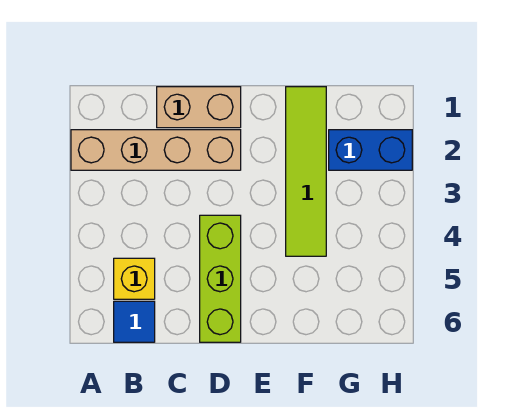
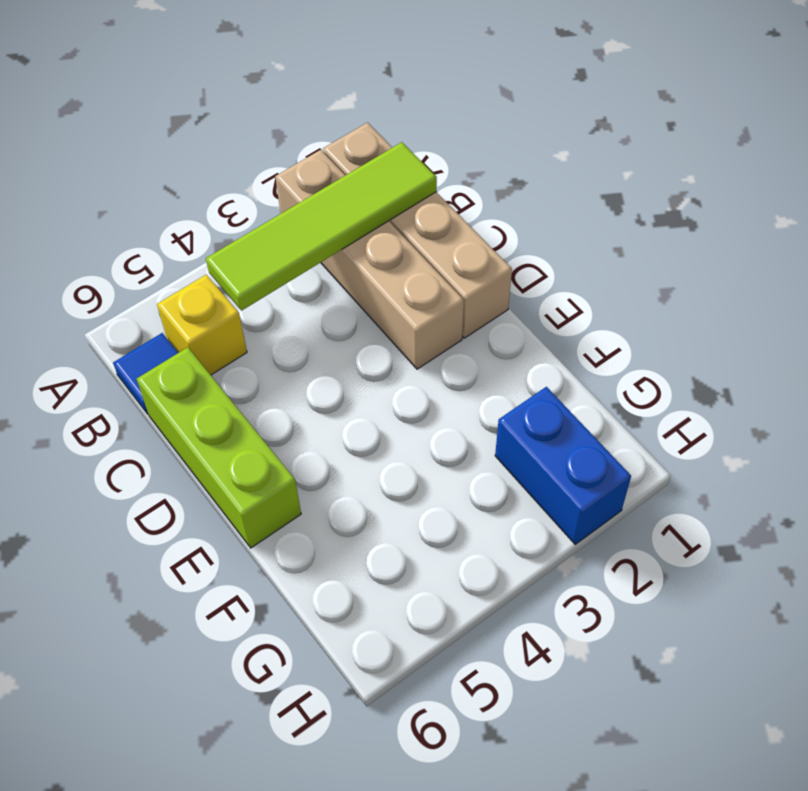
tan 1x2 brick [157,87,241,128] -> tan 1x4 brick [323,123,512,338]
lime 1x3 brick [200,215,241,342] -> lime 1x3 brick turned to [137,347,301,548]
lime 1x4 tile [286,87,326,256] -> lime 1x4 tile moved to [206,142,437,311]

